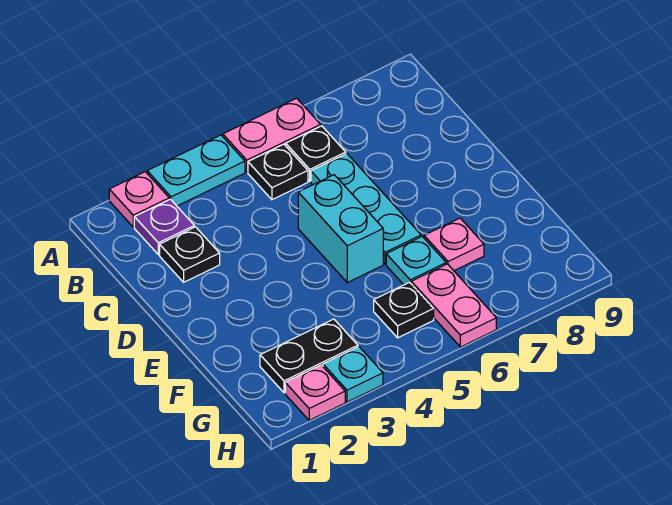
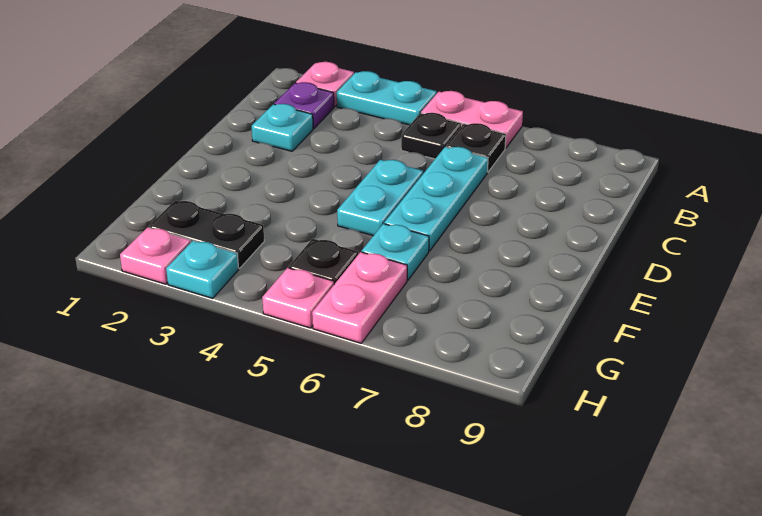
black 1x1 plate [160,227,220,282] -> cyan 1x1 plate [252,104,313,151]
cyan 1x2 brick [298,175,383,283] -> cyan 1x2 plate [337,160,423,236]
pink 1x1 plate [424,218,484,271] -> pink 1x1 plate moved to [262,268,334,328]

